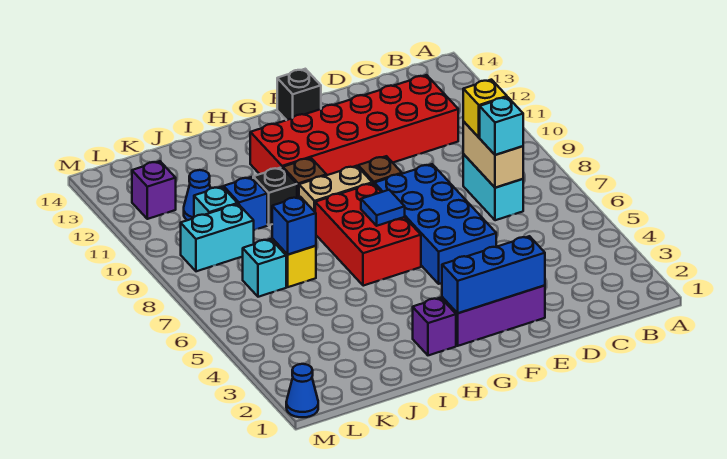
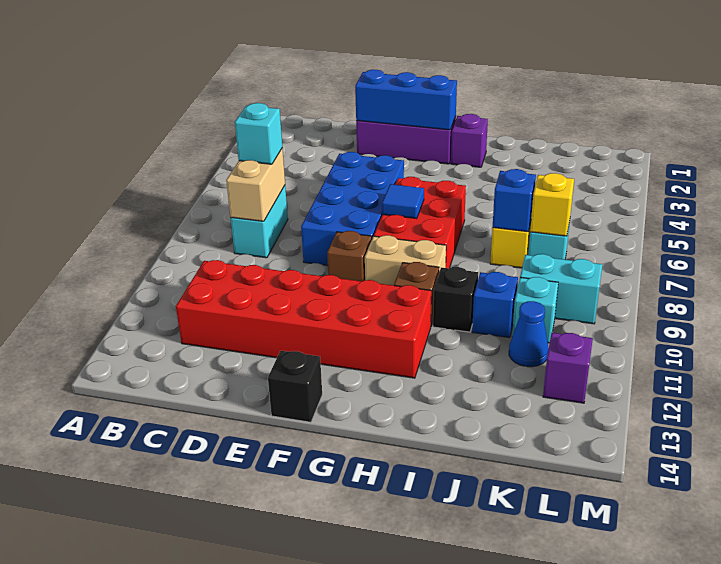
yellow 1x1 brick [463,80,507,137] -> yellow 1x1 brick moved to [530,173,574,236]
blue 1x1 cone [286,364,318,417] -> none

